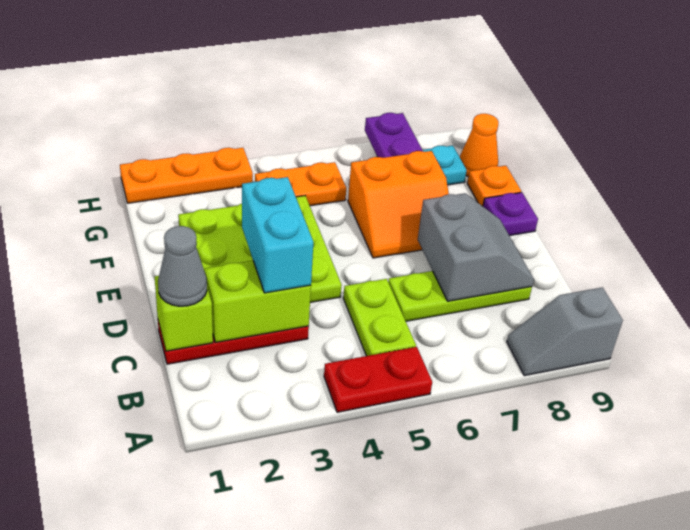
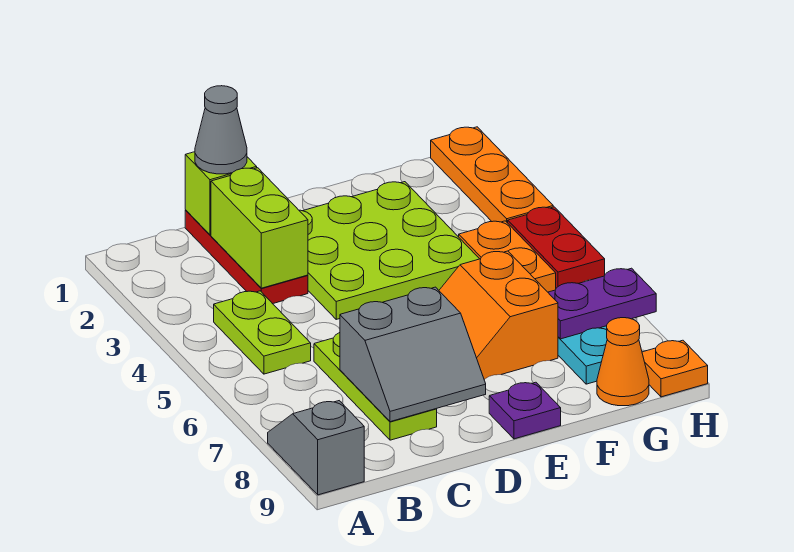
red 1x2 plate [324,347,432,412] -> red 1x2 plate moved to [508,207,605,288]
lime 1x2 plate [343,279,416,356] -> lime 1x2 plate turned to [214,291,311,374]
cyan 1x2 brick [242,177,313,293] -> none
orange 1x1 plate [467,166,521,206] -> orange 1x1 plate moved to [642,340,708,397]

